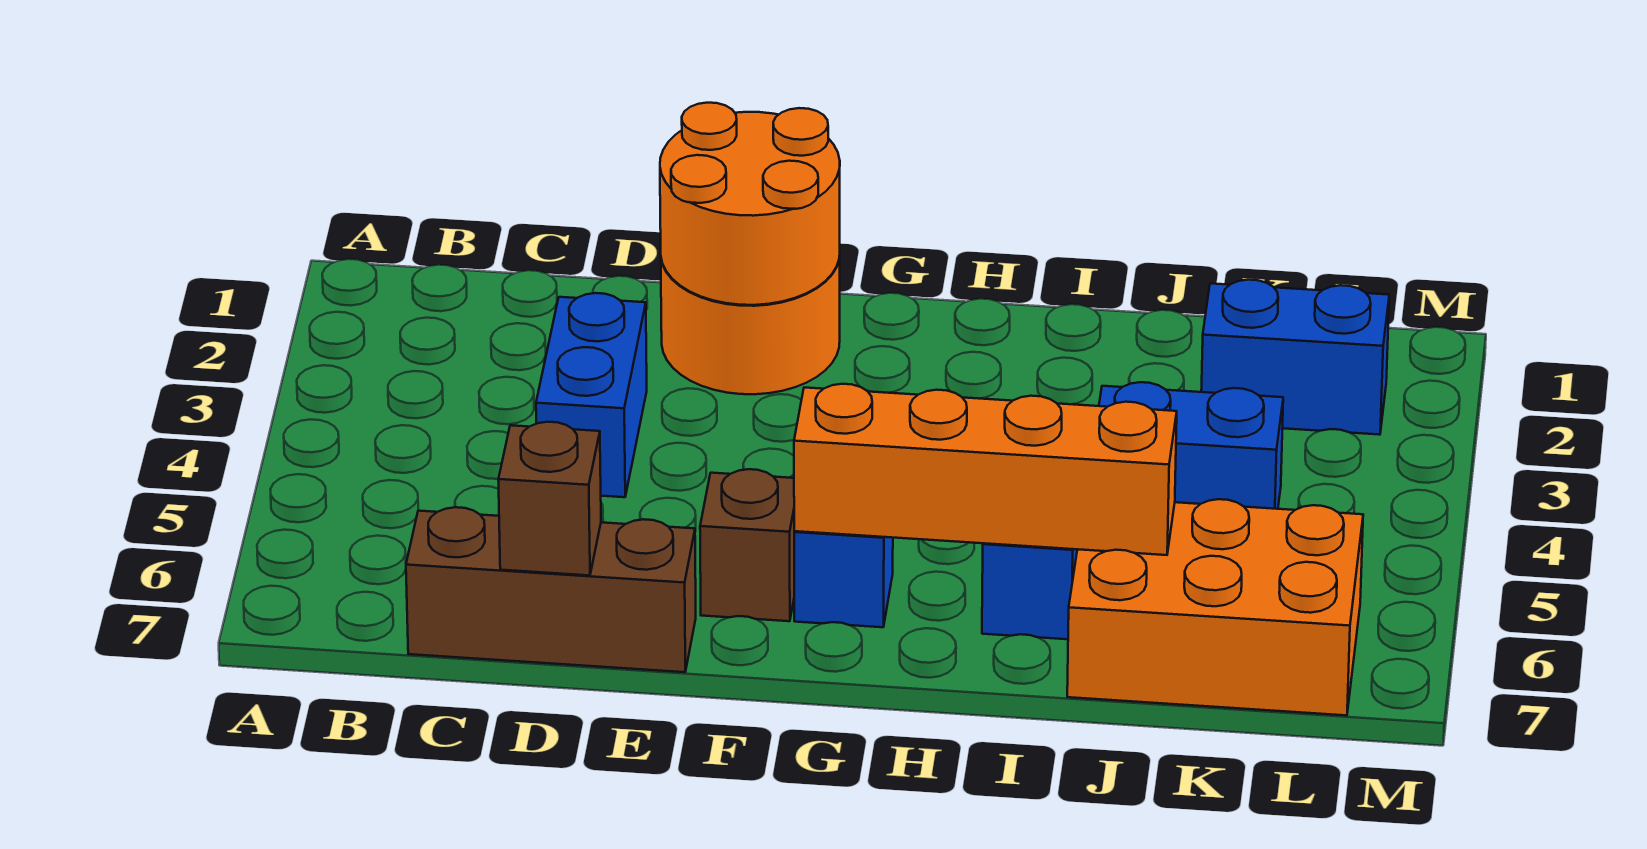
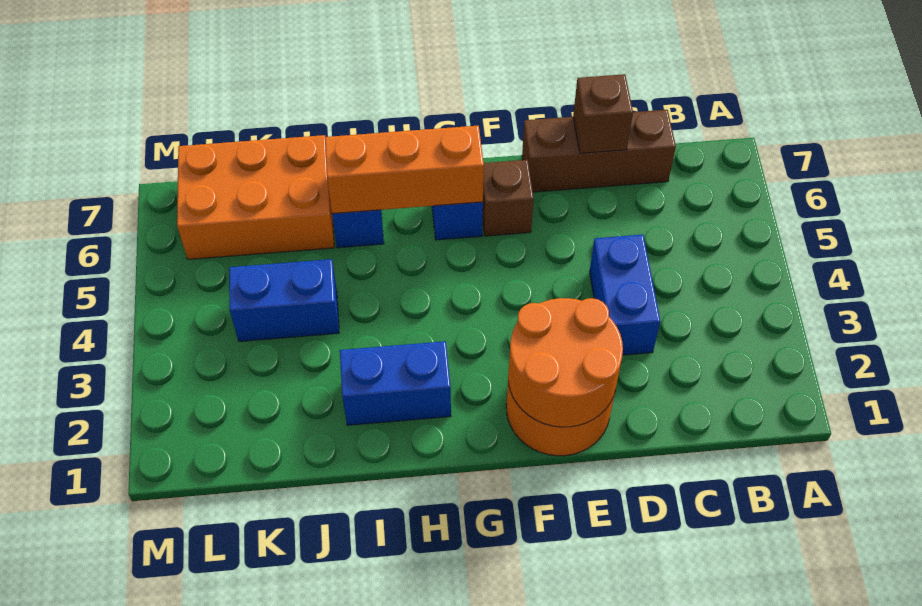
orange 1x4 brick [794,384,1177,555] -> orange 1x3 brick [325,126,484,214]
blue 1x2 brick [1201,280,1389,435] -> blue 1x2 brick moved to [340,341,451,425]

